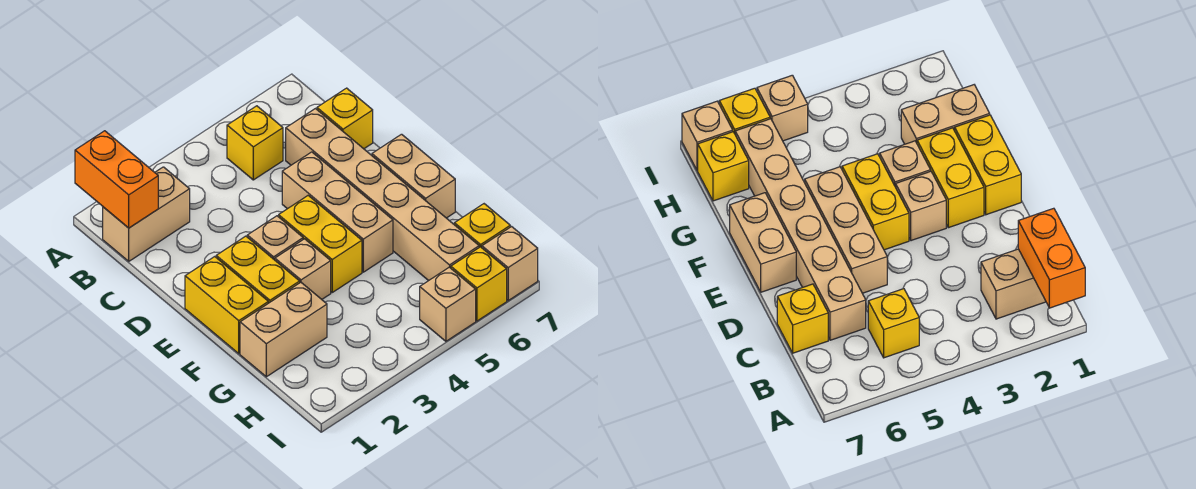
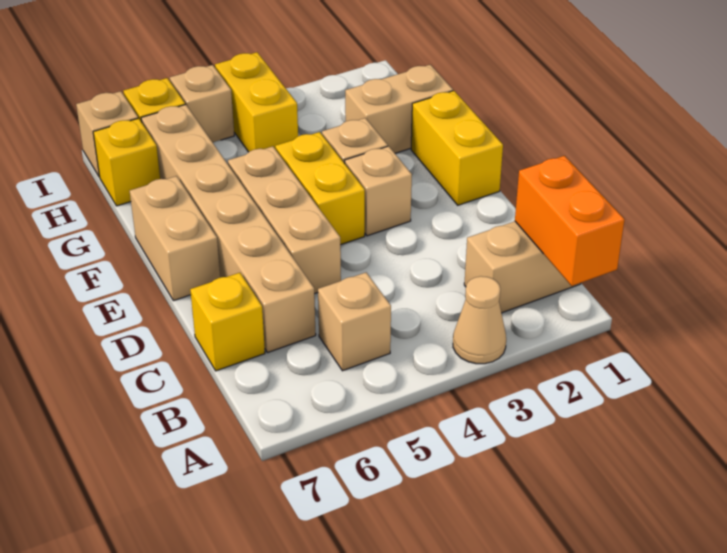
none -> tan 1x1 cone [453,276,506,364]
yellow 1x1 brick [227,106,283,180] -> tan 1x1 brick [318,273,391,371]
yellow 1x2 brick [216,236,300,303] -> yellow 1x2 brick moved to [215,52,298,152]

